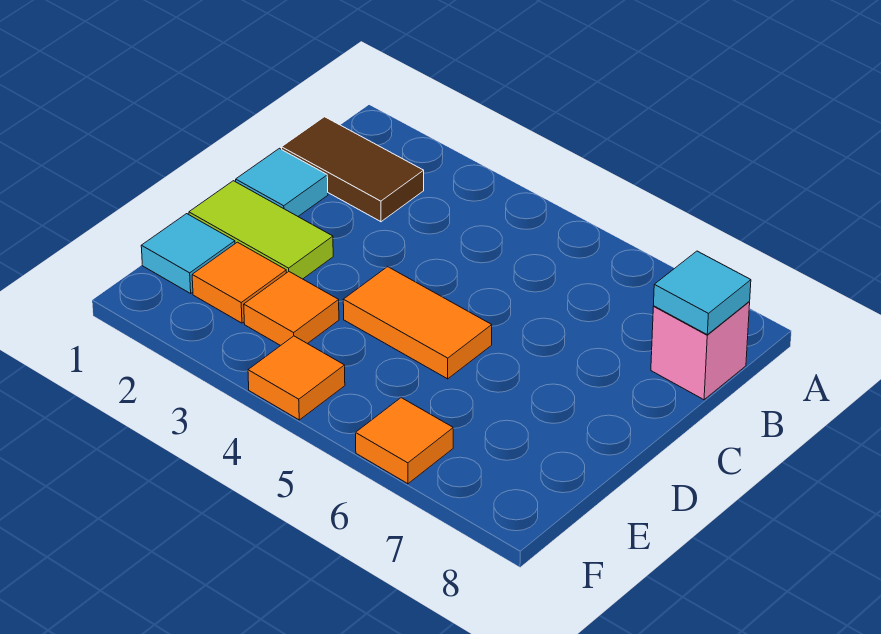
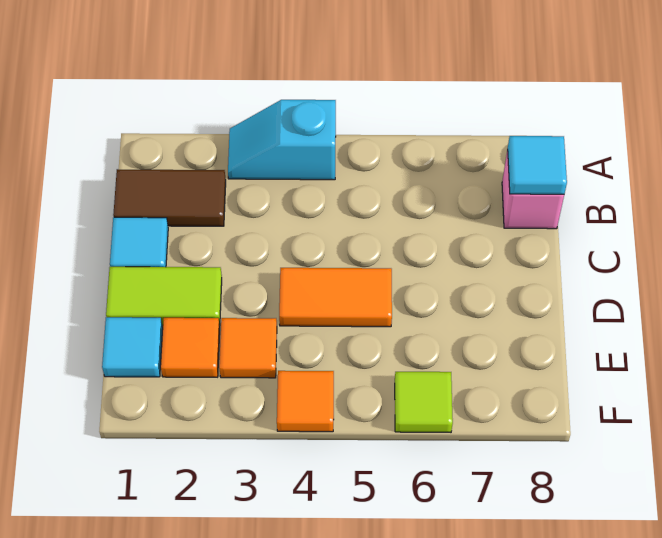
none -> cyan 1x2 slope [228,100,336,180]
orange 1x1 tile [356,398,453,484] -> lime 1x1 tile [395,372,453,432]

